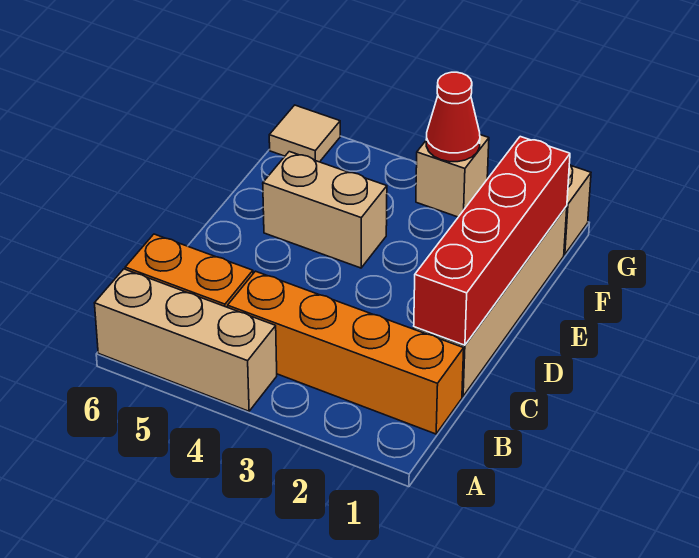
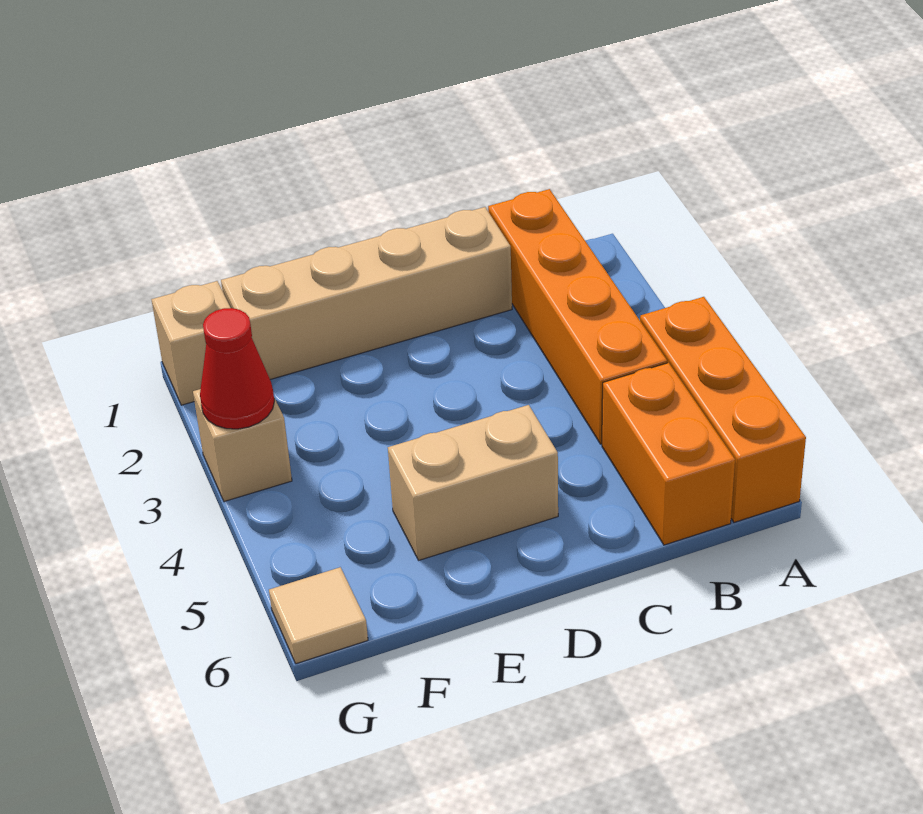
tan 1x3 brick [95,269,277,411] -> orange 1x3 brick [640,297,806,522]
red 1x4 brick [414,137,570,345] -> none
tan 1x2 brick [263,152,387,268] -> tan 1x2 brick turned to [388,405,558,560]

